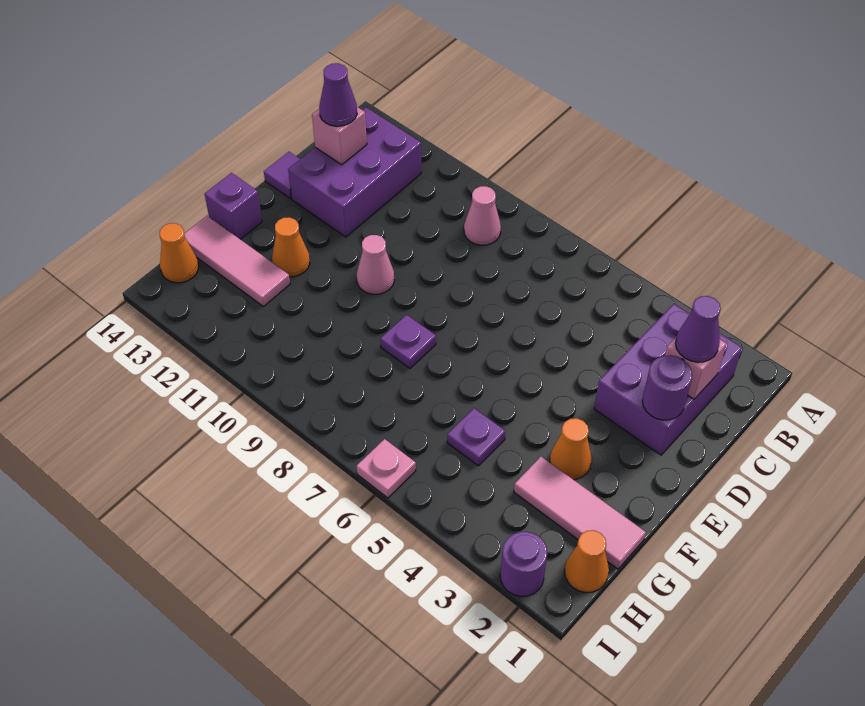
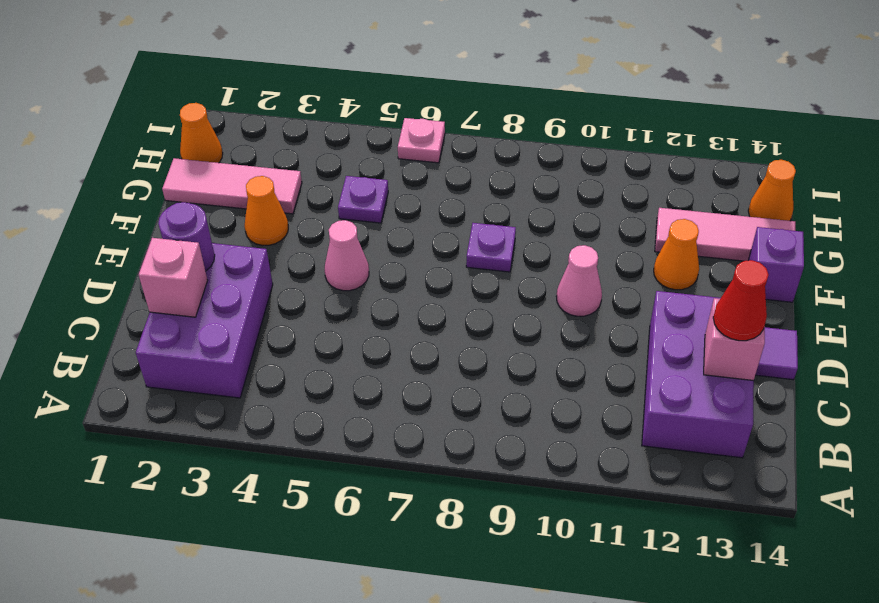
pink 1x1 cone [464,186,501,245] -> pink 1x1 cone moved to [325,220,369,291]
purple 1x1 cone [676,296,721,362] -> none
purple 1x1 cone [319,63,357,126] -> red 1x1 cone [713,260,769,341]
purple 1x1 round brick [500,532,547,597] -> none

